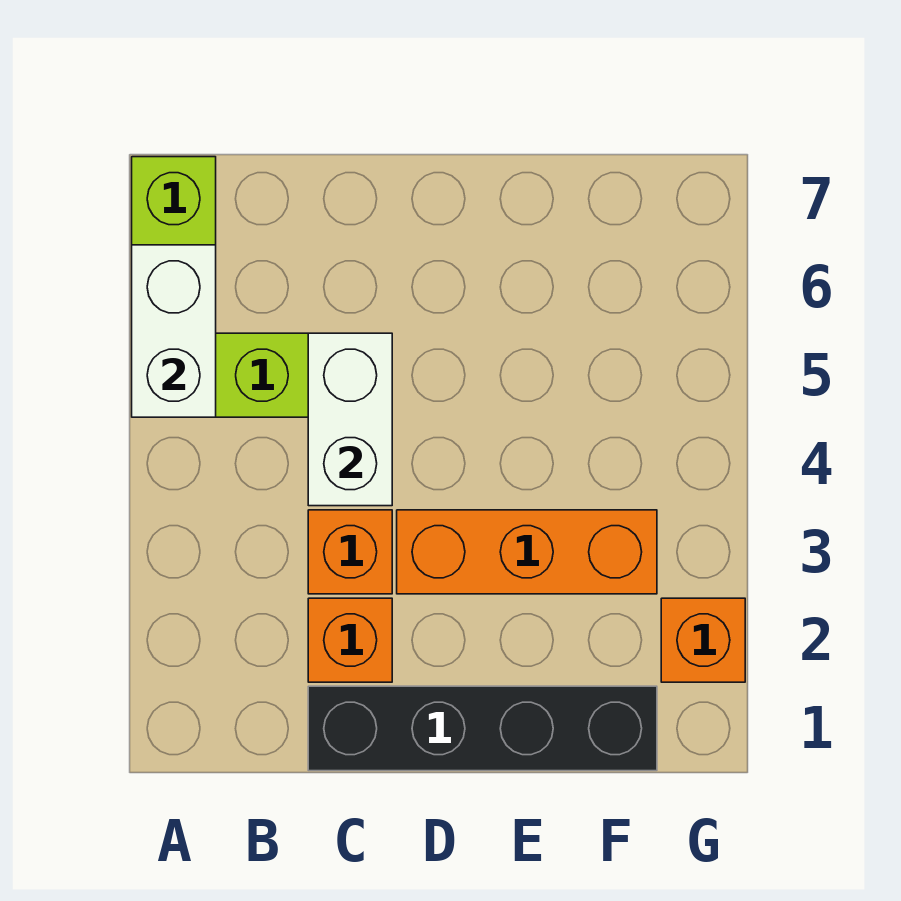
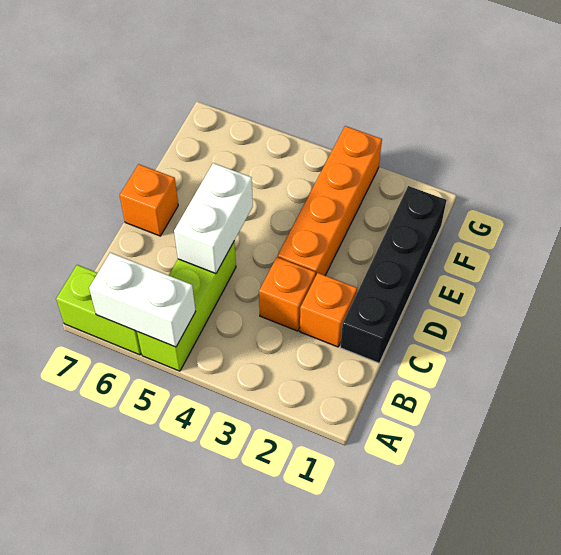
white 1x2 brick [308,333,392,506] -> white 1x2 brick turned to [174,163,253,274]
orange 1x3 brick [397,510,657,594] -> orange 1x4 brick [277,126,382,277]
orange 1x1 brick [661,598,745,682] -> orange 1x1 brick moved to [120,164,178,236]

